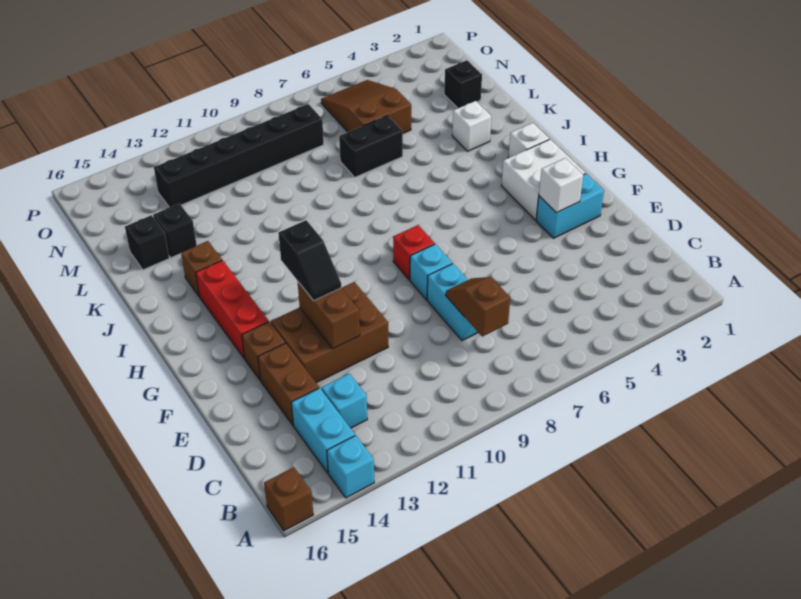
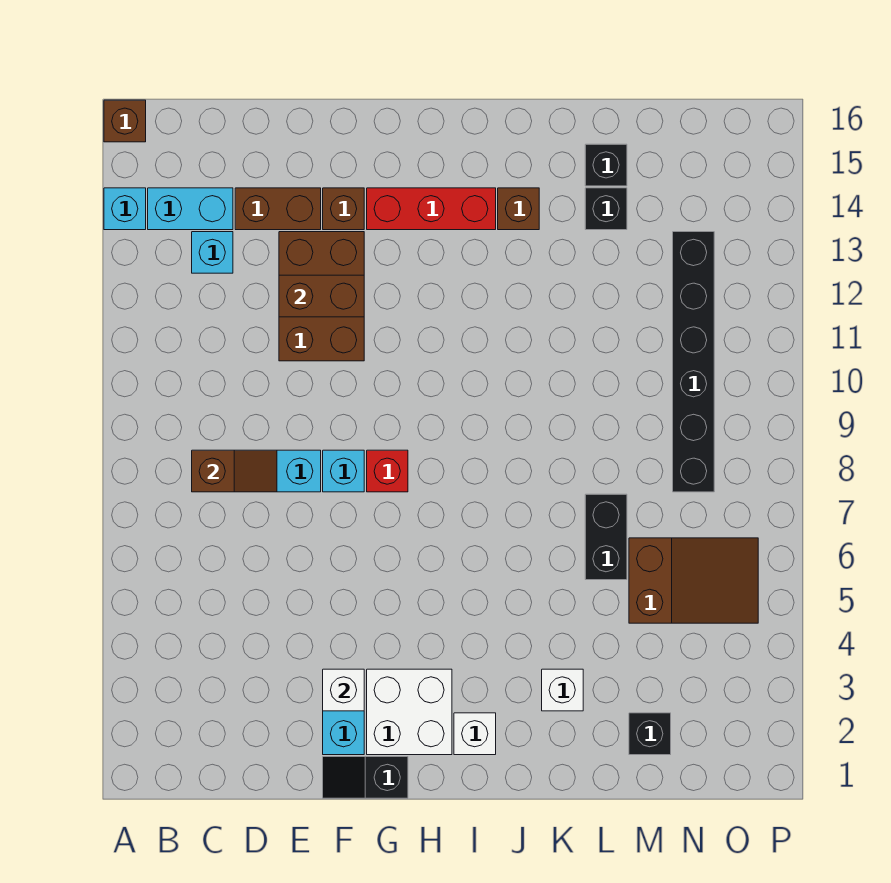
black 1x2 slope [278,220,341,301] -> black 1x2 slope moved to [323,757,408,798]

